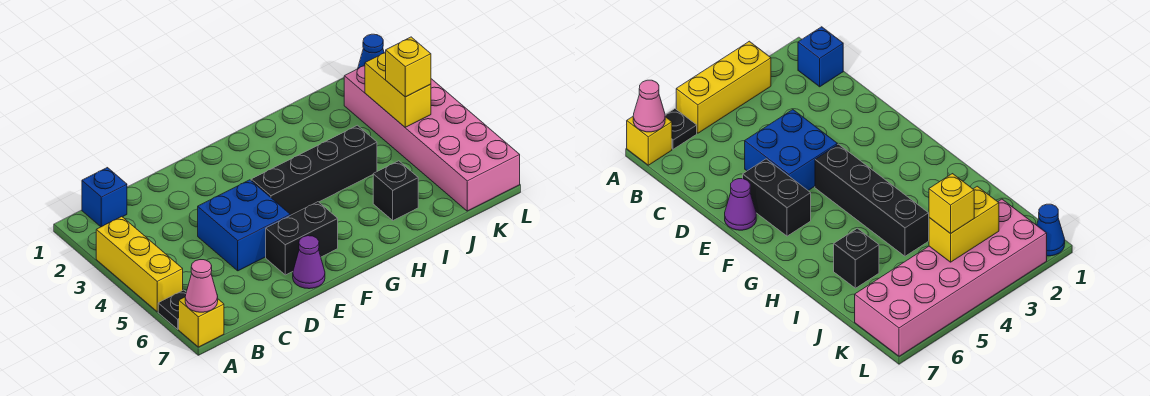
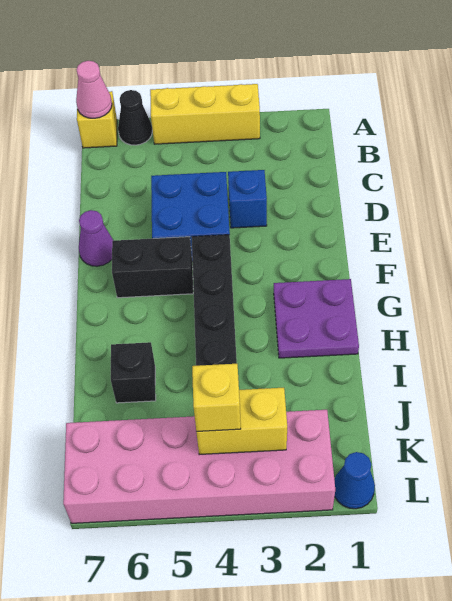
black 1x1 plate [158,290,186,329] -> black 1x1 cone [118,90,152,145]
blue 1x1 brick [82,168,127,227] -> blue 1x1 brick moved to [228,170,267,228]
black 1x2 brick [266,202,338,275] -> black 1x2 brick turned to [112,237,193,298]
none -> purple 2x2 plate [274,279,359,358]

